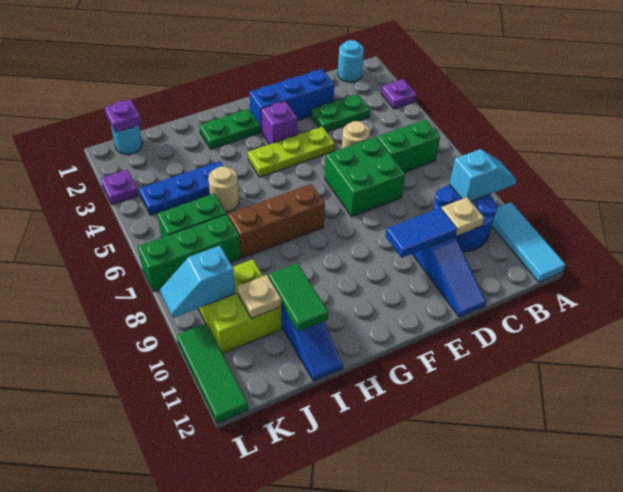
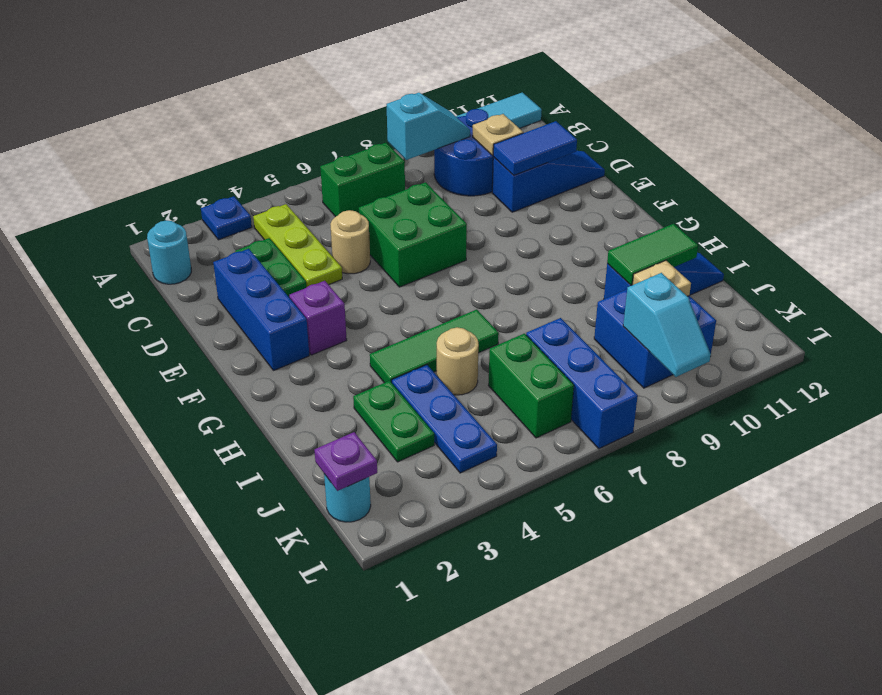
purple 1x1 plate [381,79,417,109] -> blue 1x1 plate [201,196,252,240]
cyan 1x2 slope [450,149,517,201] -> cyan 1x2 slope turned to [387,93,470,160]
green 1x2 brick [377,120,440,172] -> green 1x2 brick turned to [320,143,405,217]
blue 1x2 tile [386,208,457,258] -> blue 1x2 tile turned to [493,121,577,175]
lime 1x3 plate [248,127,335,177] -> lime 1x3 plate moved to [253,204,342,287]
green 1x2 plate [199,109,260,149] -> green 1x2 plate moved to [353,381,434,462]
brown 1x3 brick [228,184,325,258] -> none
green 1x3 brick [138,214,241,292] -> blue 1x3 brick [526,318,638,449]
lime 2x2 brick [198,259,282,354] -> blue 2x2 brick [594,290,716,388]
purple 1x1 plate [101,170,138,205] -> none
green 1x3 tile [176,323,248,423] -> green 1x3 tile moved to [370,310,499,383]

